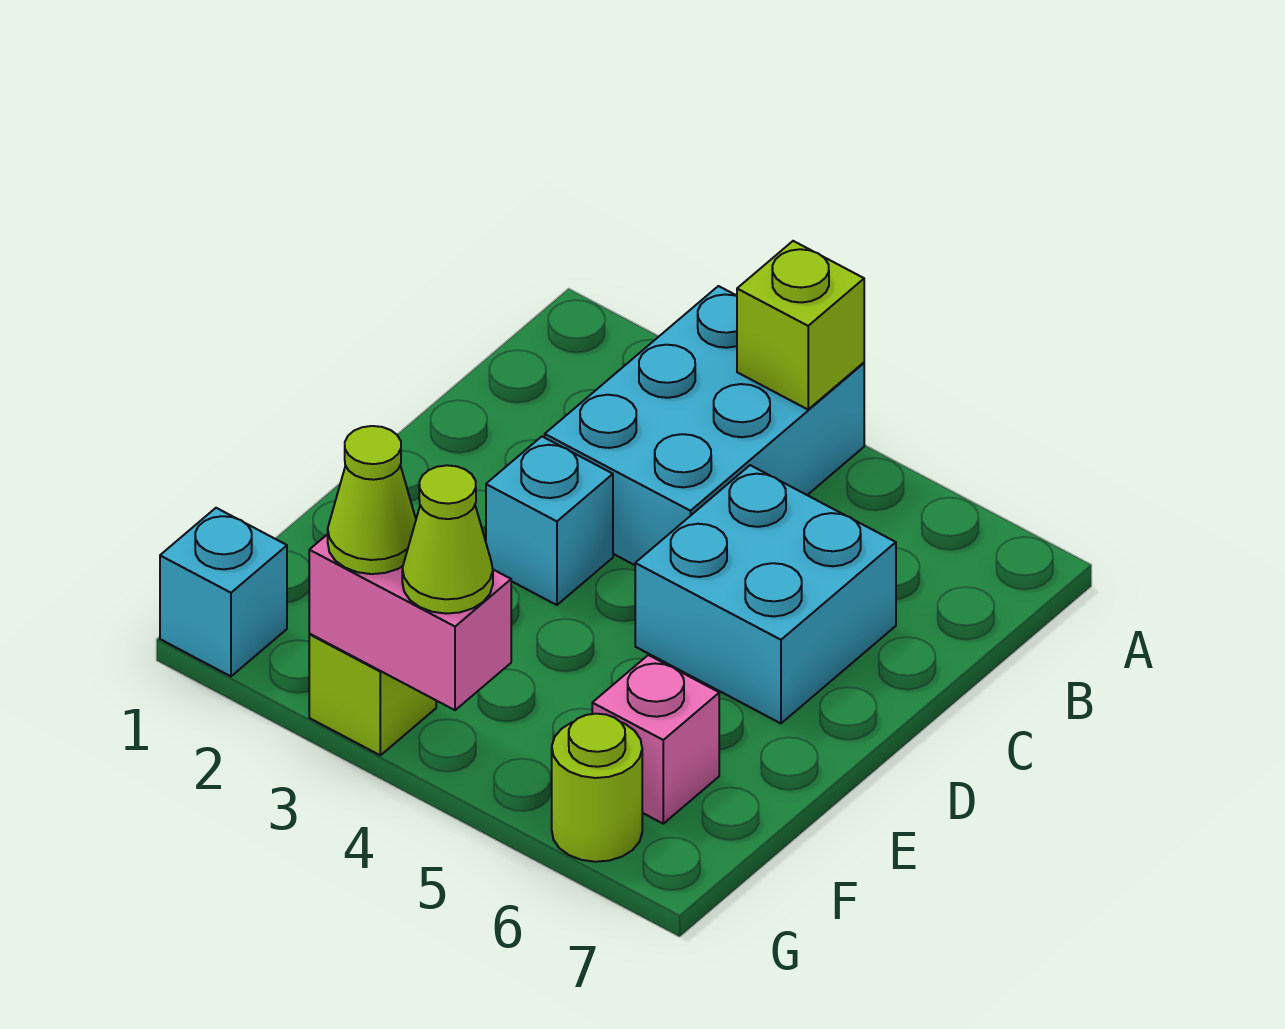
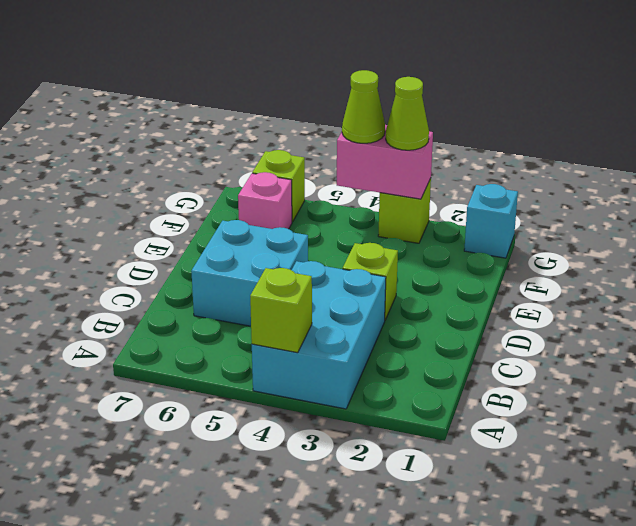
cyan 1x1 brick [486,437,613,605] -> lime 1x1 brick [343,243,398,320]
lime 1x1 round brick [552,714,642,862] -> lime 1x1 brick [252,150,305,222]

